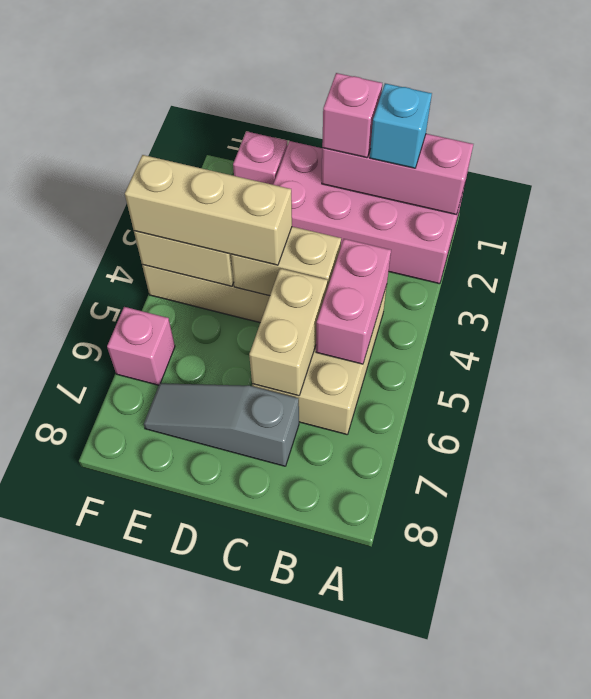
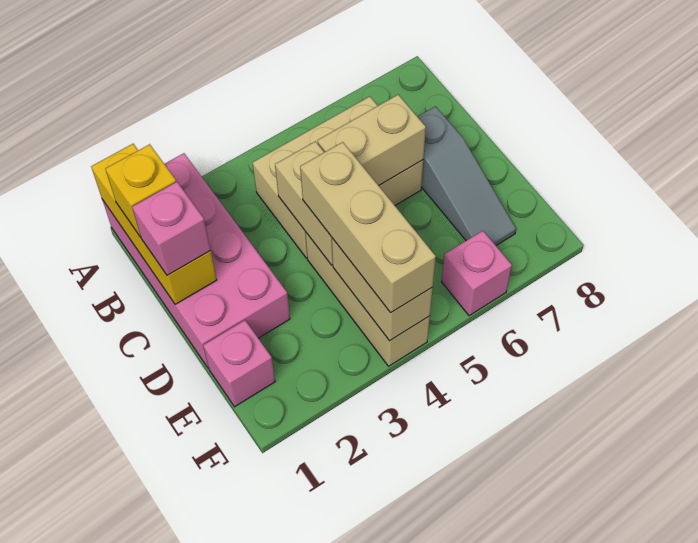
pink 1x3 brick [322,134,473,215] -> yellow 1x3 brick [91,144,217,304]
cyan 1x1 brick [370,83,432,168] -> yellow 1x1 brick [105,144,176,237]
pink 1x2 brick [316,239,391,364] -> none

